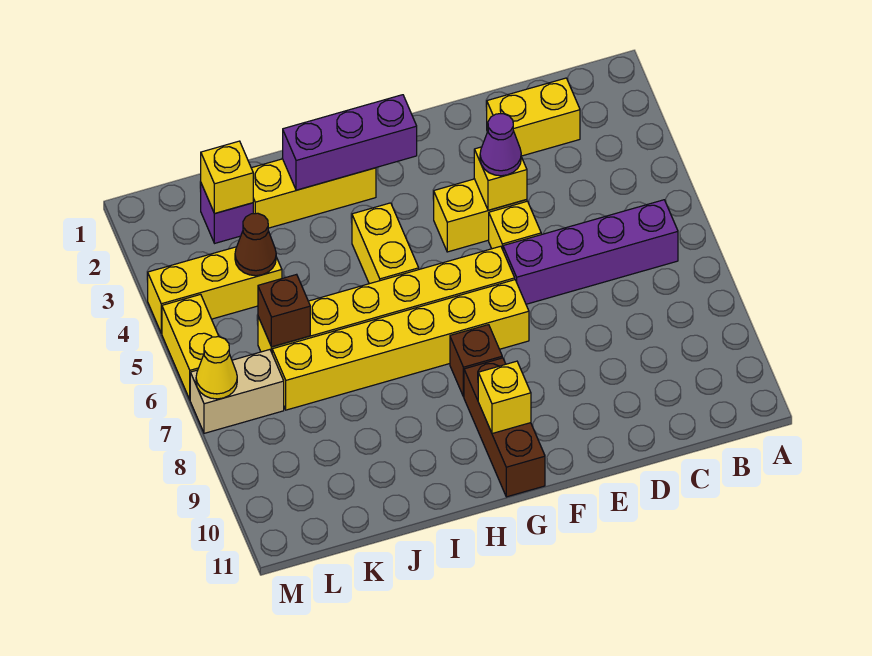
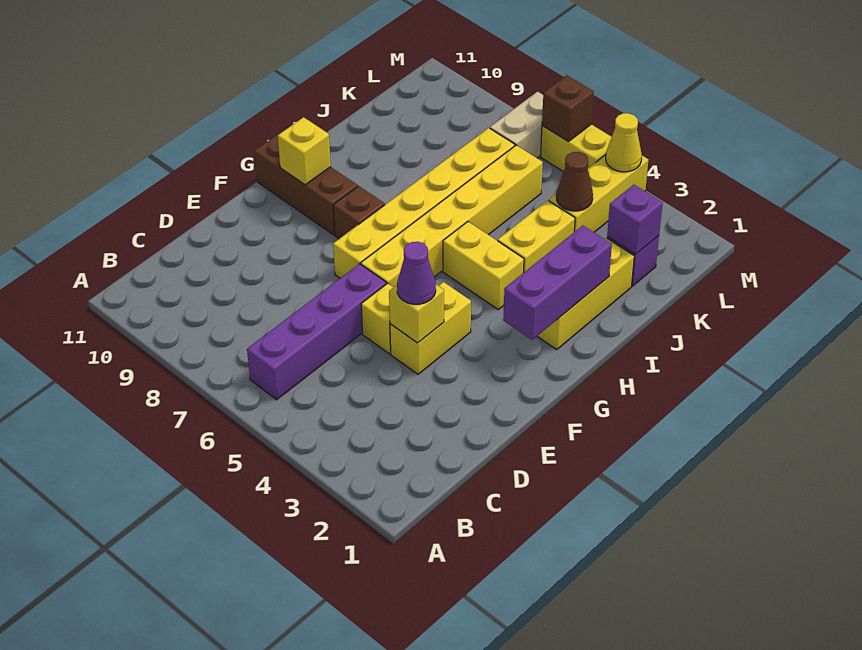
yellow 1x2 brick [487,78,580,156] -> yellow 1x2 brick moved to [498,200,575,273]
yellow 1x1 brick [201,141,253,214] -> purple 1x1 brick [607,185,663,254]
brown 1x1 brick [258,274,310,347] -> brown 1x1 brick moved to [542,75,594,142]
yellow 1x1 cone [196,337,237,399] -> yellow 1x1 cone moved to [606,113,642,172]

